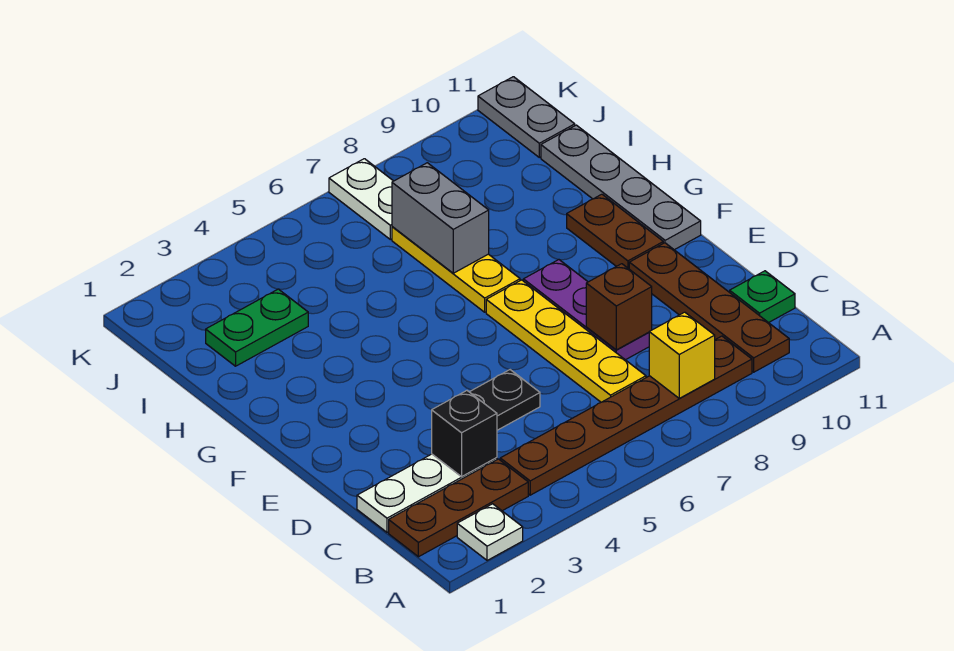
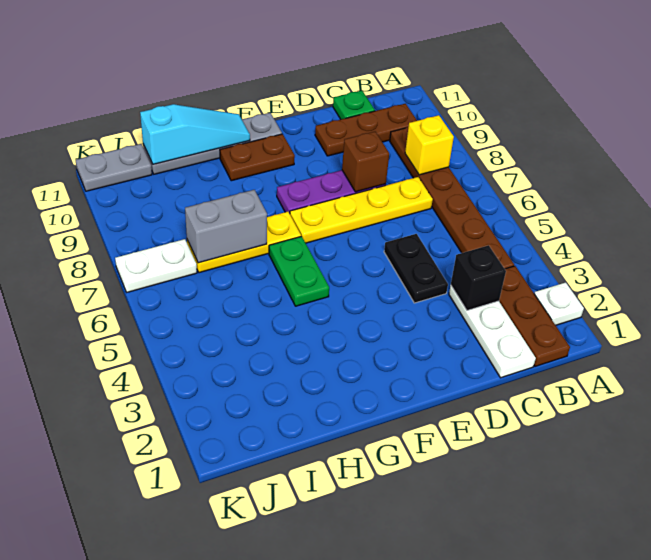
brown 1x4 plate [629,243,789,372] -> brown 1x3 plate [315,104,417,156]
none -> cyan 1x3 slope [140,104,250,164]
green 1x2 plate [206,289,308,366] -> green 1x2 plate moved to [269,236,329,306]

